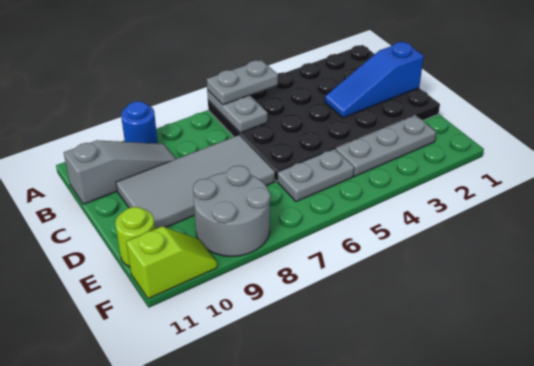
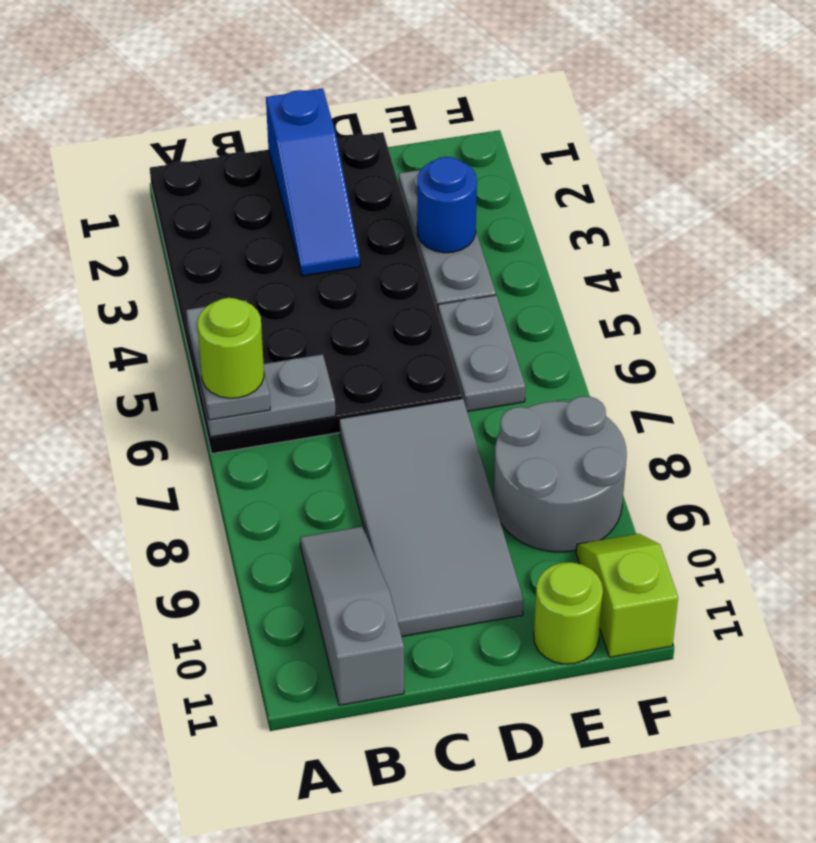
none -> lime 1x1 round brick [198,298,264,398]
blue 1x1 round brick [121,101,158,144] -> blue 1x1 round brick moved to [417,157,477,253]

